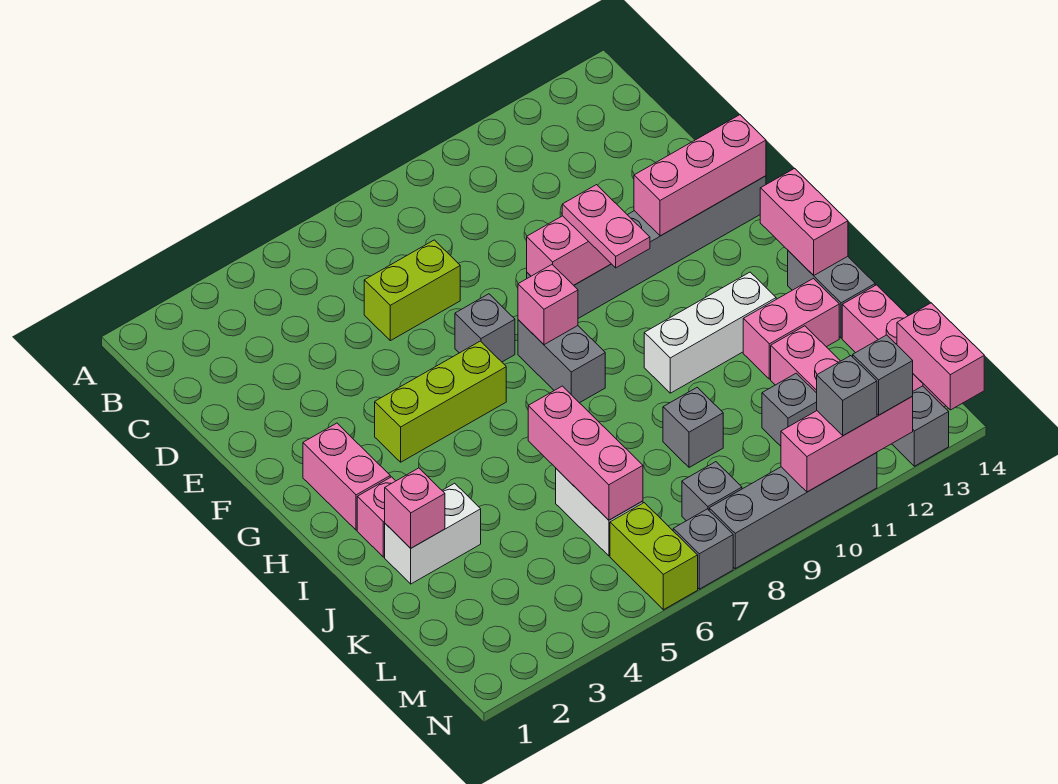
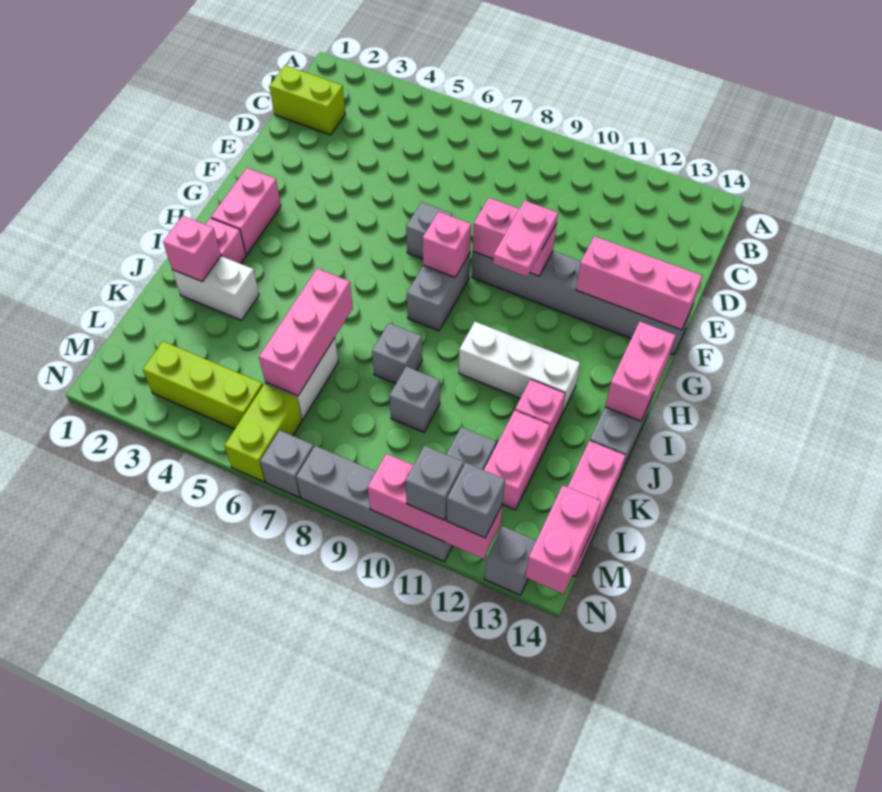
lime 1x2 brick [364,240,460,341] -> lime 1x2 brick moved to [269,65,345,135]
lime 1x3 brick [375,341,506,462] -> lime 1x3 brick moved to [143,341,263,429]
pink 1x2 brick [743,278,839,379] -> pink 1x1 brick [515,379,565,446]
grey 1x1 brick [682,462,742,521] -> grey 1x1 brick moved to [372,323,422,384]

